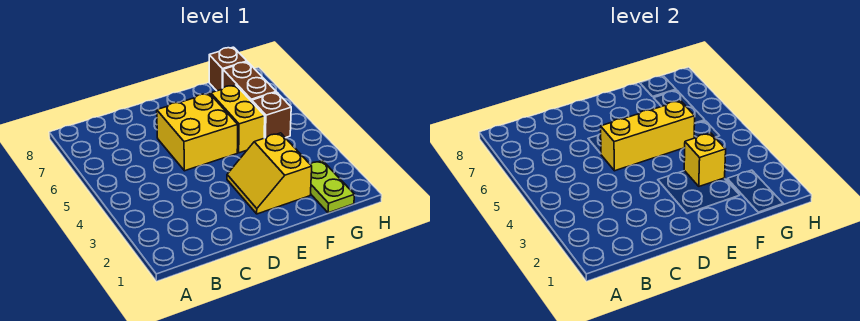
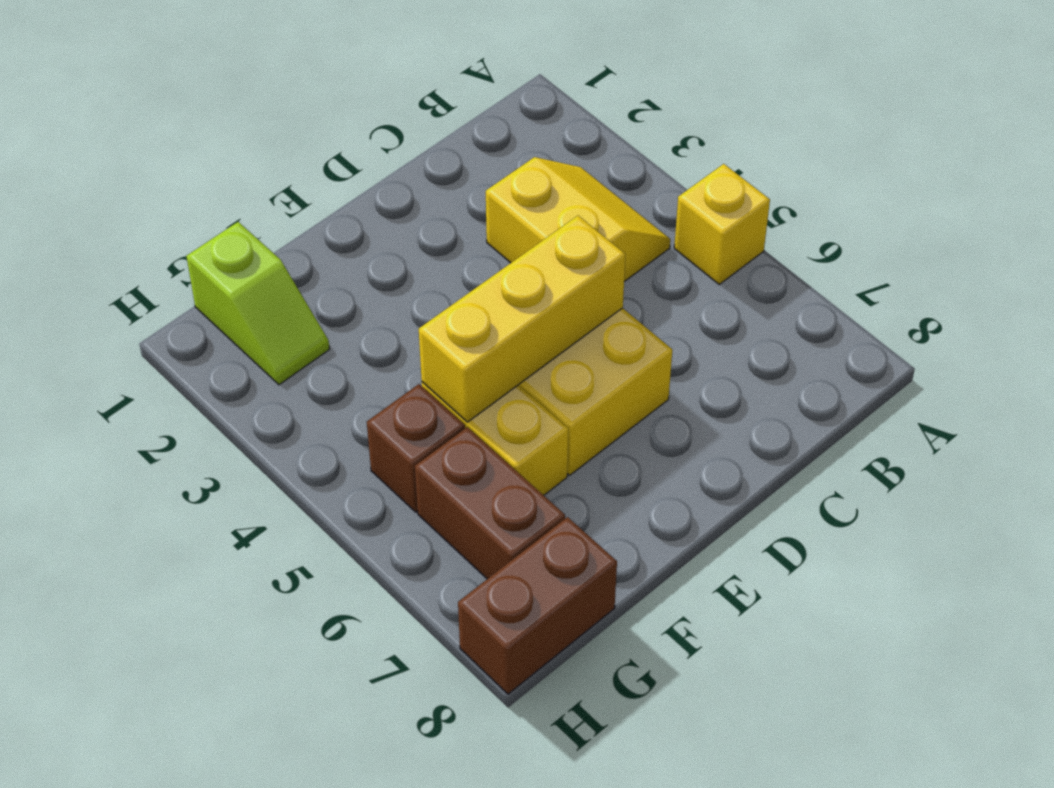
yellow 2x2 slope [227,133,312,214] -> yellow 2x2 slope moved to [486,157,670,282]
yellow 1x1 brick [684,133,726,186] -> yellow 1x1 brick moved to [674,164,770,284]
lime 1x2 plate [310,161,355,213] -> lime 1x2 slope [186,222,329,385]
brown 1x1 brick [209,47,247,91] -> brown 1x2 brick [458,517,617,694]

